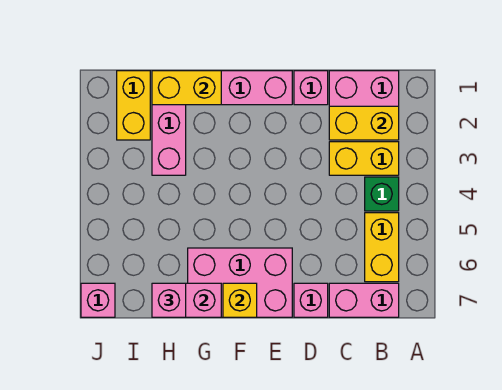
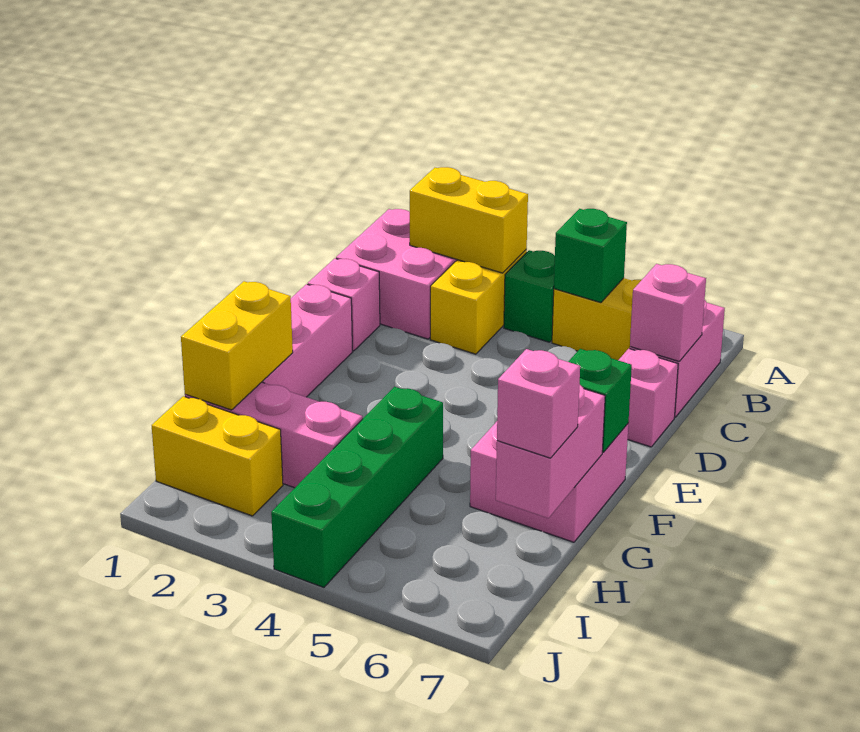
yellow 1x2 brick [329,106,399,140] -> yellow 1x2 brick turned to [410,167,528,273]
none -> green 1x1 brick [554,209,627,303]
pink 2x3 brick [188,248,292,317] -> pink 2x2 brick [470,422,628,542]
yellow 1x1 brick [223,283,257,317] -> green 1x1 brick [568,349,632,452]
none -> green 1x4 brick [271,387,443,587]
pink 1x1 brick [81,283,115,317] -> pink 1x1 brick moved to [630,264,706,362]

